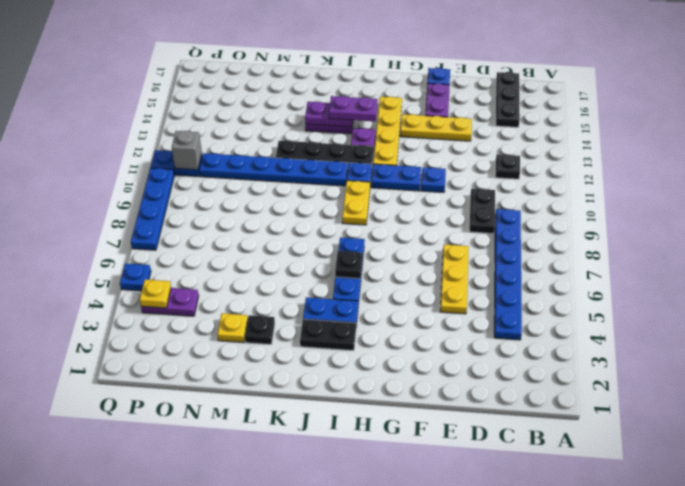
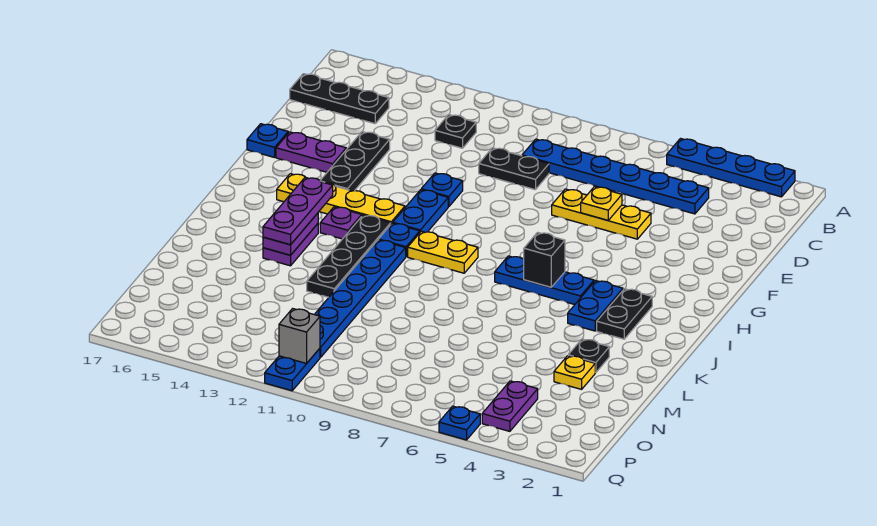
yellow 1x3 plate [400,114,472,141] -> black 1x3 plate [320,132,390,191]
black 1x1 plate [335,251,363,279] -> black 1x1 brick [524,232,565,287]
purple 1x2 plate [329,96,378,121] -> purple 1x3 plate [263,177,333,245]
yellow 1x1 plate [140,279,171,308] -> yellow 1x1 plate moved to [581,187,622,220]
blue 1x4 plate [131,168,174,250] -> blue 1x4 plate moved to [667,139,795,197]

